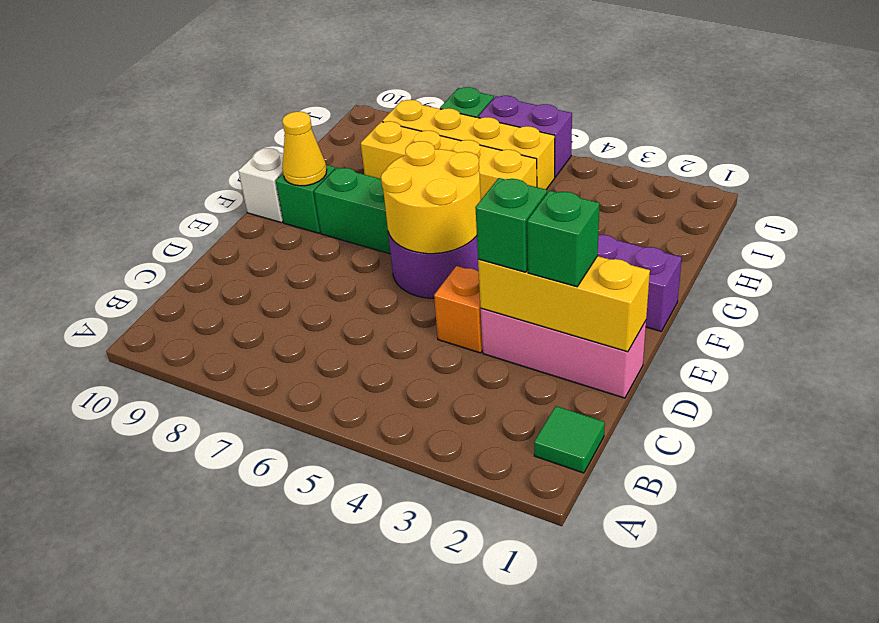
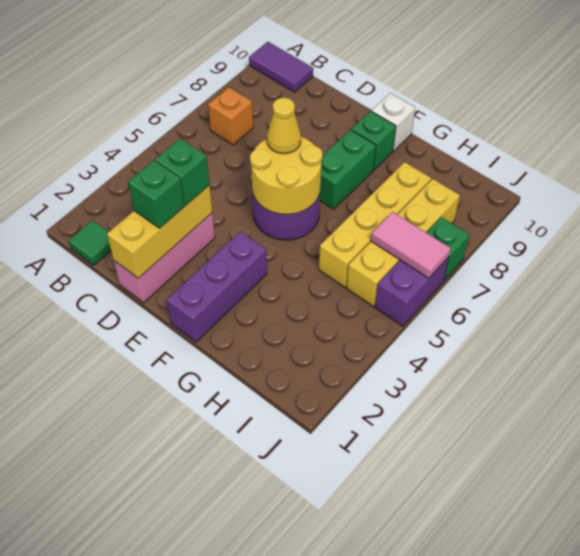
none -> purple 1x2 tile [249,42,313,92]
orange 1x1 brick [434,266,483,353] -> orange 1x1 brick moved to [208,87,253,145]
yellow 1x1 cone [282,112,327,186] -> yellow 1x1 cone moved to [267,98,301,154]
none -> pink 1x2 tile [371,212,451,278]

